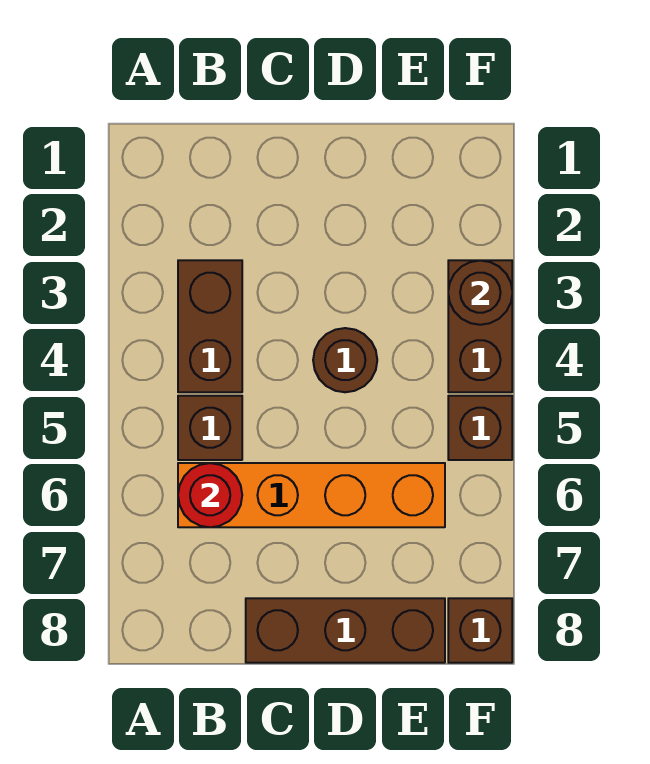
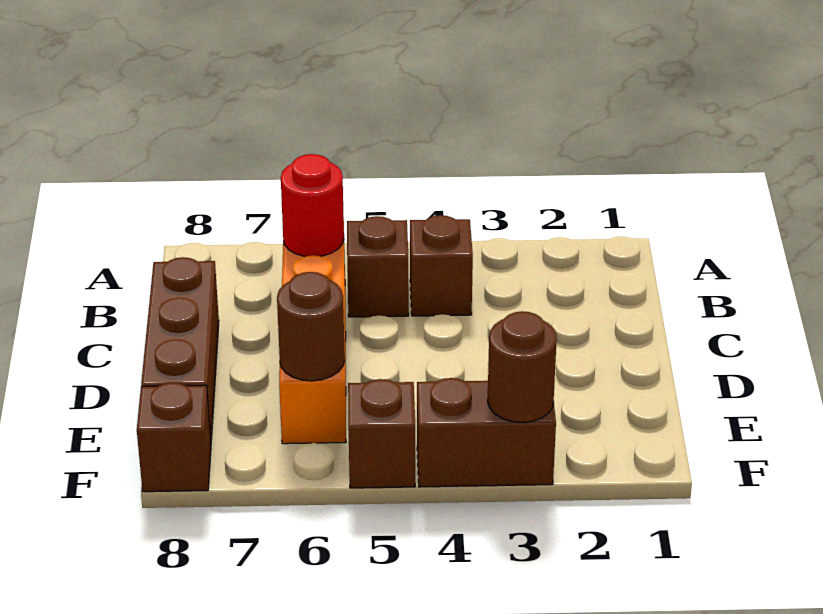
brown 1x2 brick [178,260,242,392] -> brown 1x1 brick [410,215,473,316]
brown 1x1 round brick [313,328,377,392] -> brown 1x1 round brick moved to [277,272,345,381]

